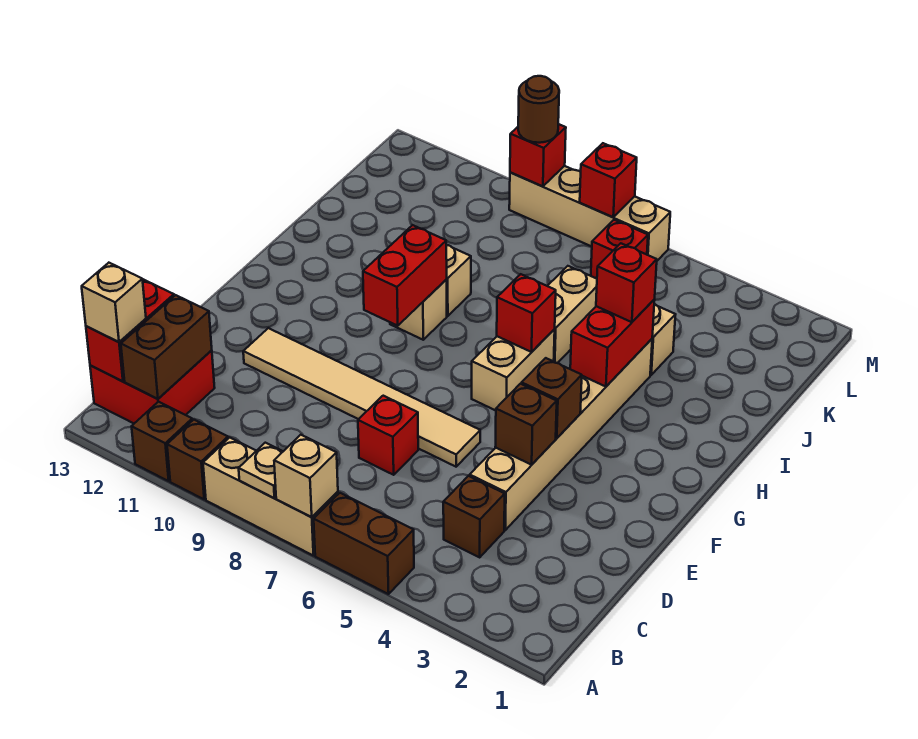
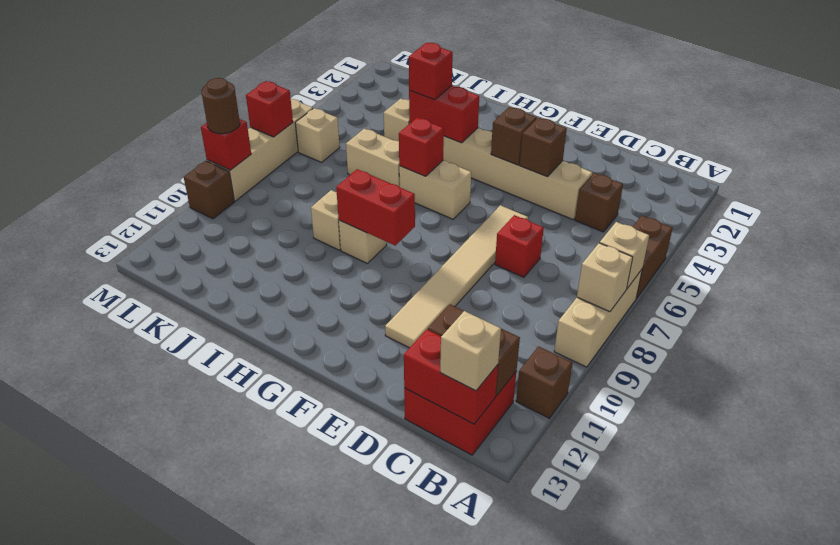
tan 1x1 plate [239,443,283,498] -> tan 1x1 brick [577,243,633,312]
brown 1x1 brick [167,420,228,499] -> brown 1x1 brick moved to [184,161,234,219]
red 1x1 brick [591,220,648,279] -> tan 1x1 brick [295,108,340,162]

